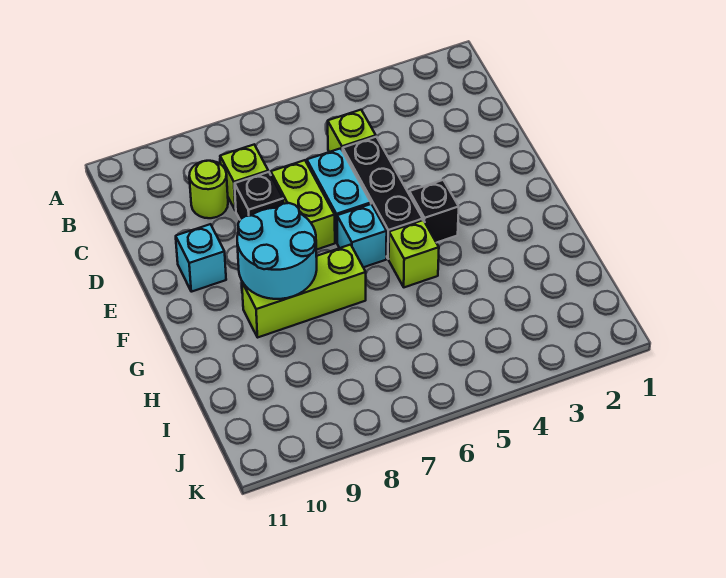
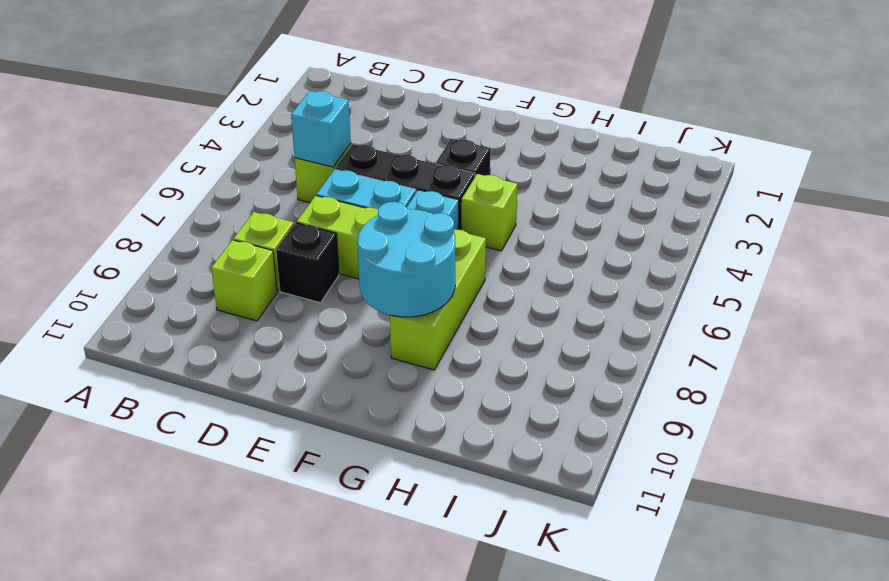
lime 1x1 round brick [189,161,228,218] -> lime 1x1 brick [211,240,277,321]
cyan 1x1 brick [176,224,226,292] -> cyan 1x1 brick moved to [291,91,351,167]

